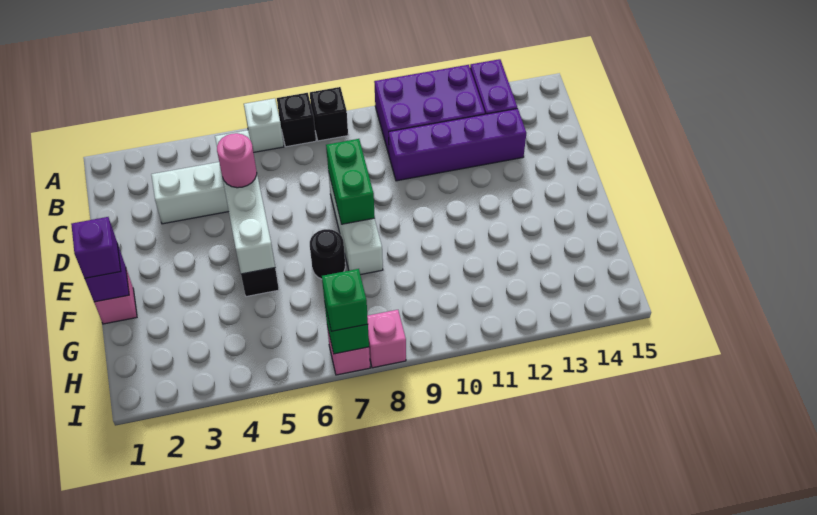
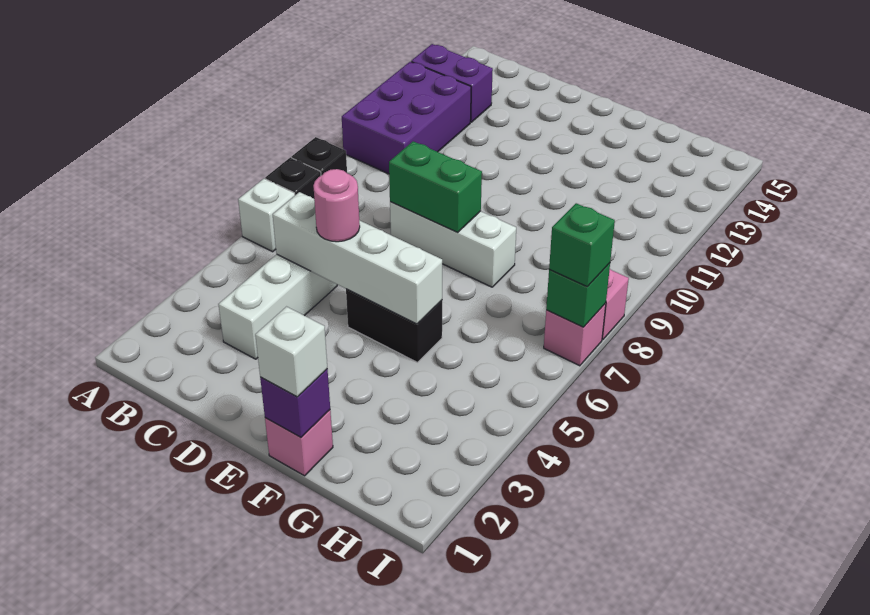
purple 1x4 brick [389,108,526,181] -> none
purple 1x1 brick [71,217,121,278] -> white 1x1 brick [255,307,327,397]
black 1x1 round brick [310,229,345,279] -> none

